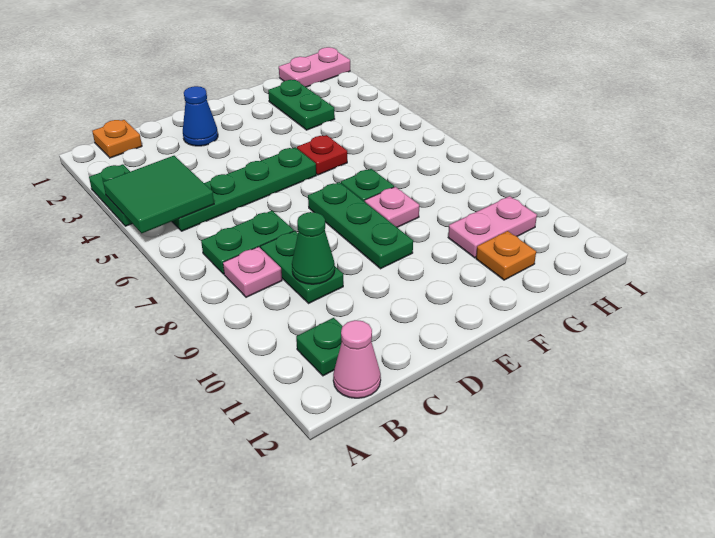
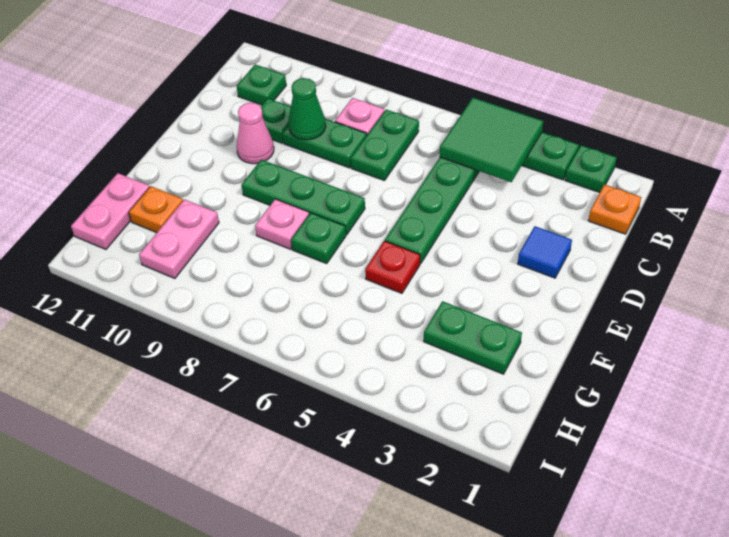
none -> green 1x1 plate [565,145,617,193]
pink 1x1 cone [333,320,381,398] -> pink 1x1 cone moved to [237,103,274,164]
none -> green 1x1 plate [261,99,291,143]
blue 1x1 cone [183,86,218,146] -> blue 1x1 tile [518,226,572,278]
pink 1x2 plate [279,47,350,87] -> pink 1x2 plate moved to [71,173,149,249]

